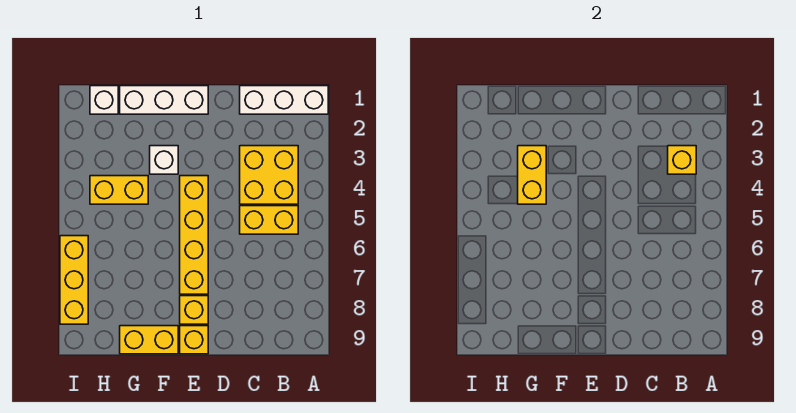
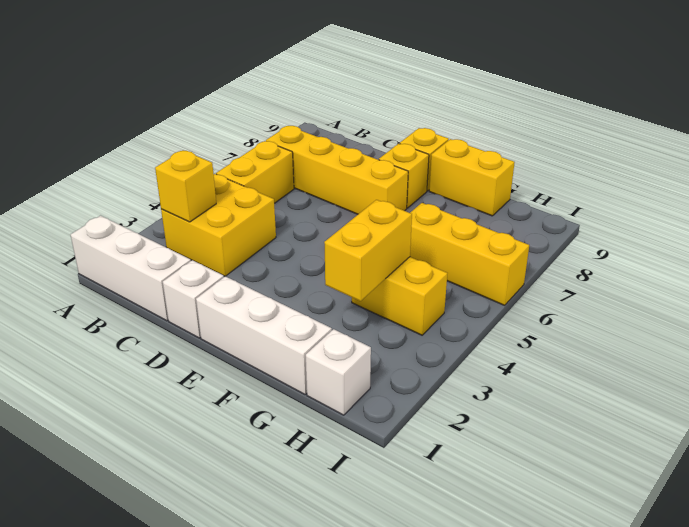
yellow 1x2 brick [240,206,298,234] -> yellow 1x2 brick turned to [216,141,294,203]
yellow 1x4 brick [180,176,208,294] -> yellow 1x4 brick turned to [266,126,408,214]
white 1x1 brick [150,146,178,174] -> white 1x1 brick moved to [163,260,224,338]
yellow 1x3 brick [60,236,88,324] -> yellow 1x3 brick turned to [410,203,529,305]

